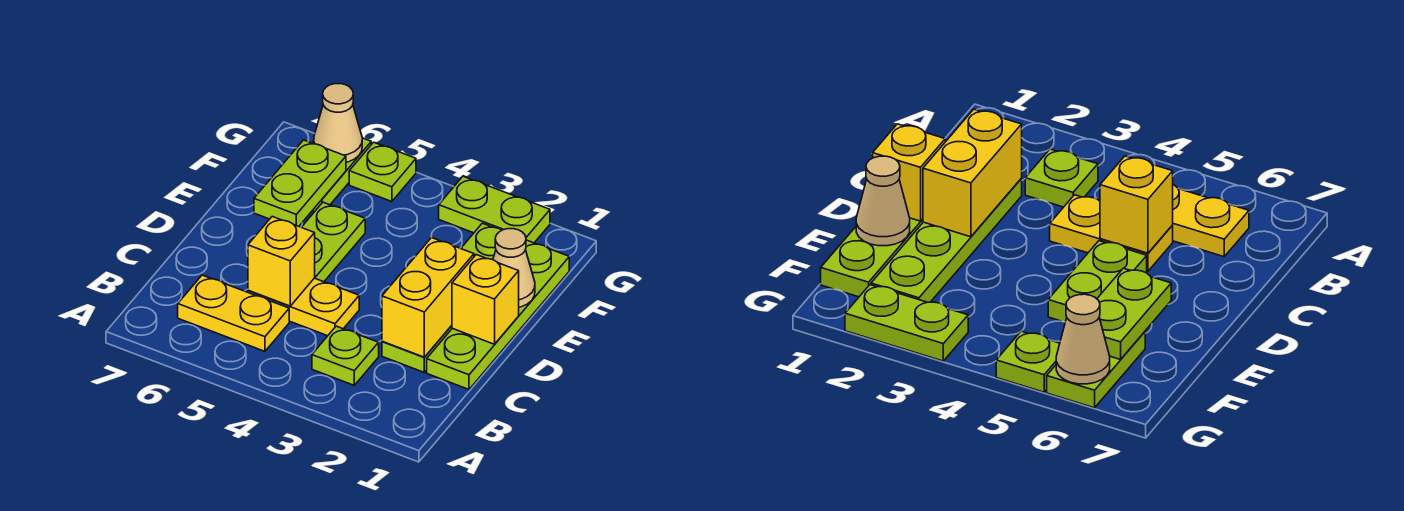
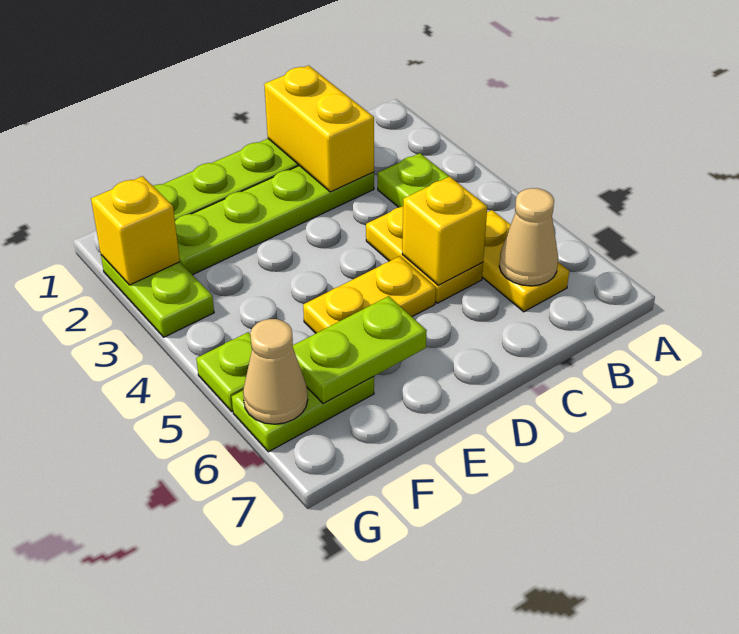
yellow 1x2 brick [382,237,474,357] -> yellow 1x2 brick turned to [264,66,374,192]
yellow 1x1 brick [452,255,519,344] -> yellow 1x1 brick moved to [91,176,180,285]
lime 1x2 plate [302,202,365,282] -> yellow 1x2 plate [303,256,436,333]
tan 1x1 cone [493,229,535,307] -> tan 1x1 cone moved to [499,188,558,286]

